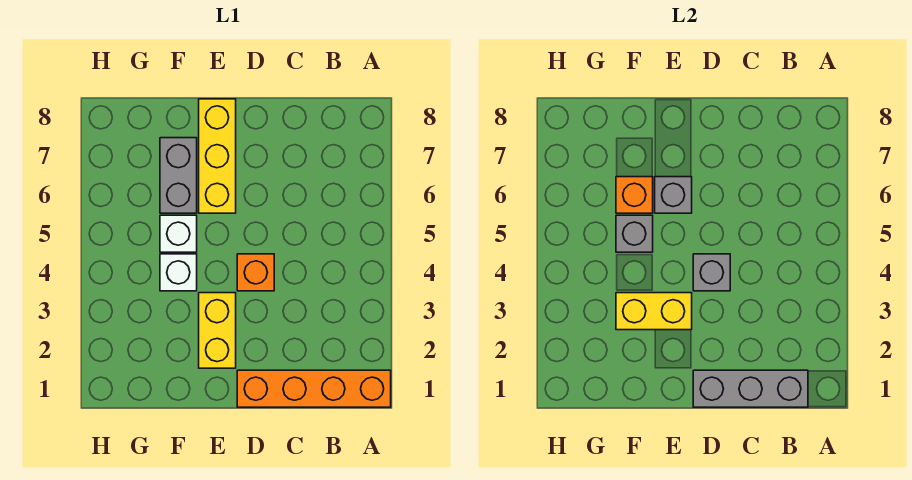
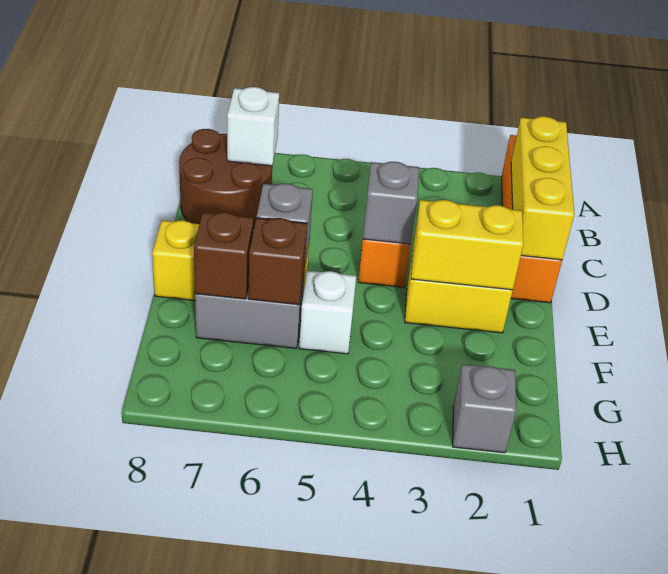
grey 1x3 brick [693,370,808,407] -> yellow 1x3 brick [511,116,574,260]
none -> brown 2x2 round brick [179,129,272,229]
yellow 1x2 brick [616,293,692,330] -> yellow 1x2 brick turned to [411,200,524,290]
white 1x1 brick [160,254,197,291] -> white 1x1 brick moved to [227,87,279,166]
grey 1x1 brick [616,215,653,252] -> grey 1x1 brick moved to [453,364,516,453]
orange 1x1 brick [616,177,653,213] -> brown 1x1 brick [248,218,307,305]
none -> brown 1x1 brick [194,212,254,299]

